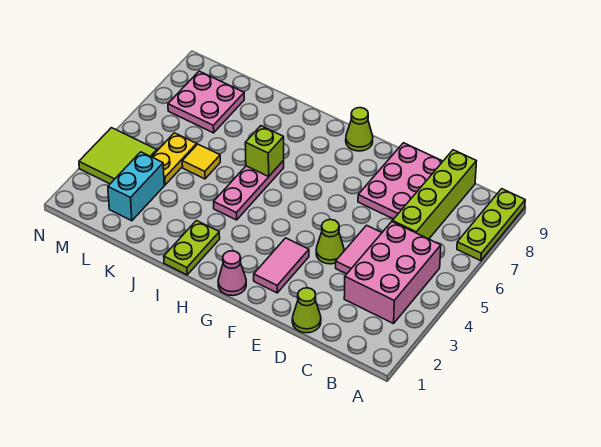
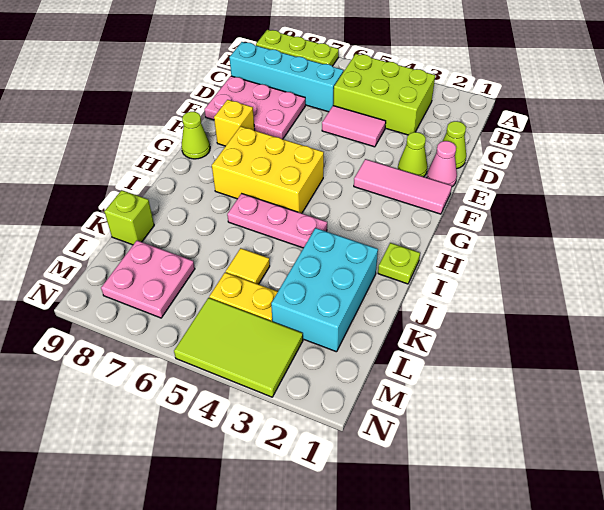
pink 2x3 brick [344,222,441,324] -> lime 2x3 brick [333,54,435,135]
lime 1x4 brick [392,150,477,239] -> cyan 1x4 brick [229,42,343,112]
lime 1x1 cone [316,219,344,264] -> lime 1x1 cone moved to [398,132,428,177]
pink 1x2 tile [254,238,309,293] -> pink 1x3 tile [354,159,452,214]
none -> yellow 1x1 brick [214,100,255,146]
pink 1x1 cone [218,251,246,296] -> pink 1x1 cone moved to [427,141,457,187]
none -> yellow 2x3 brick [212,126,324,213]
lime 1x2 plate [164,221,220,275] -> lime 1x1 plate [378,243,420,284]
lime 1x1 brick [245,126,284,177] -> lime 1x1 brick moved to [104,190,154,245]
cyan 1x2 brick [108,152,164,221] -> cyan 2x3 brick [271,228,378,352]
lime 2x2 tile [79,128,157,184] -> lime 2x3 tile [174,298,303,397]

